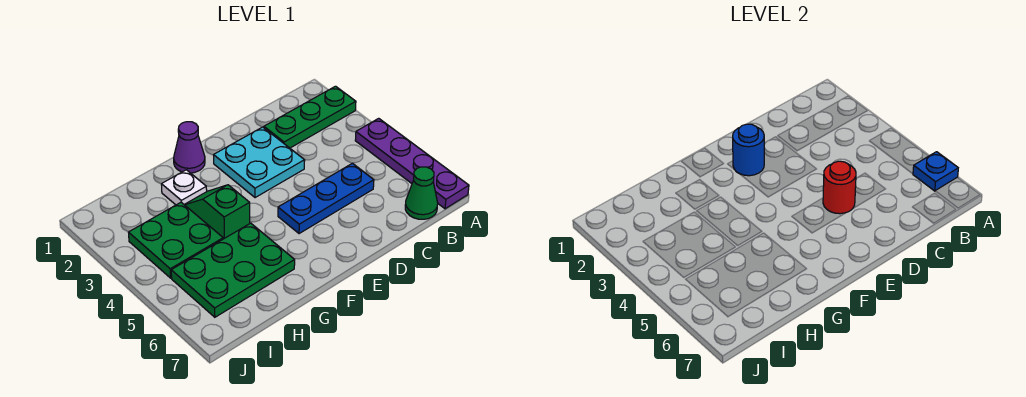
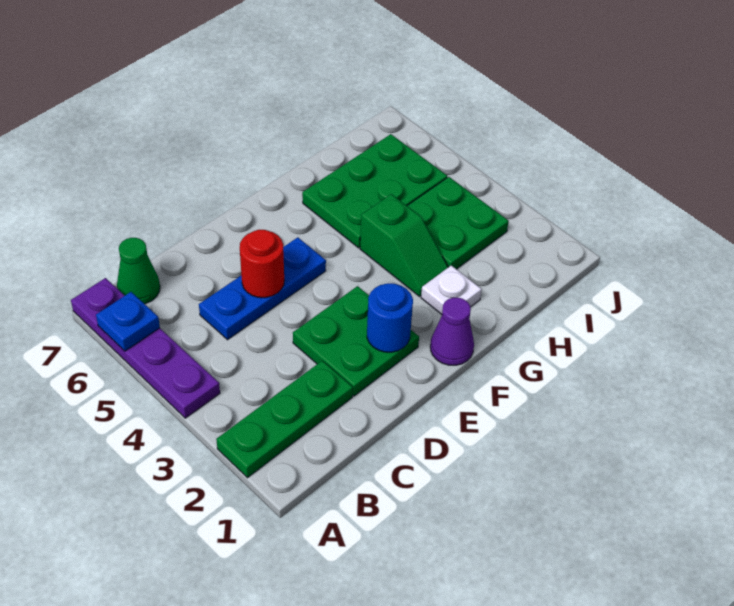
cyan 2x2 plate [214,127,305,198] -> green 2x2 plate [293,286,419,396]

